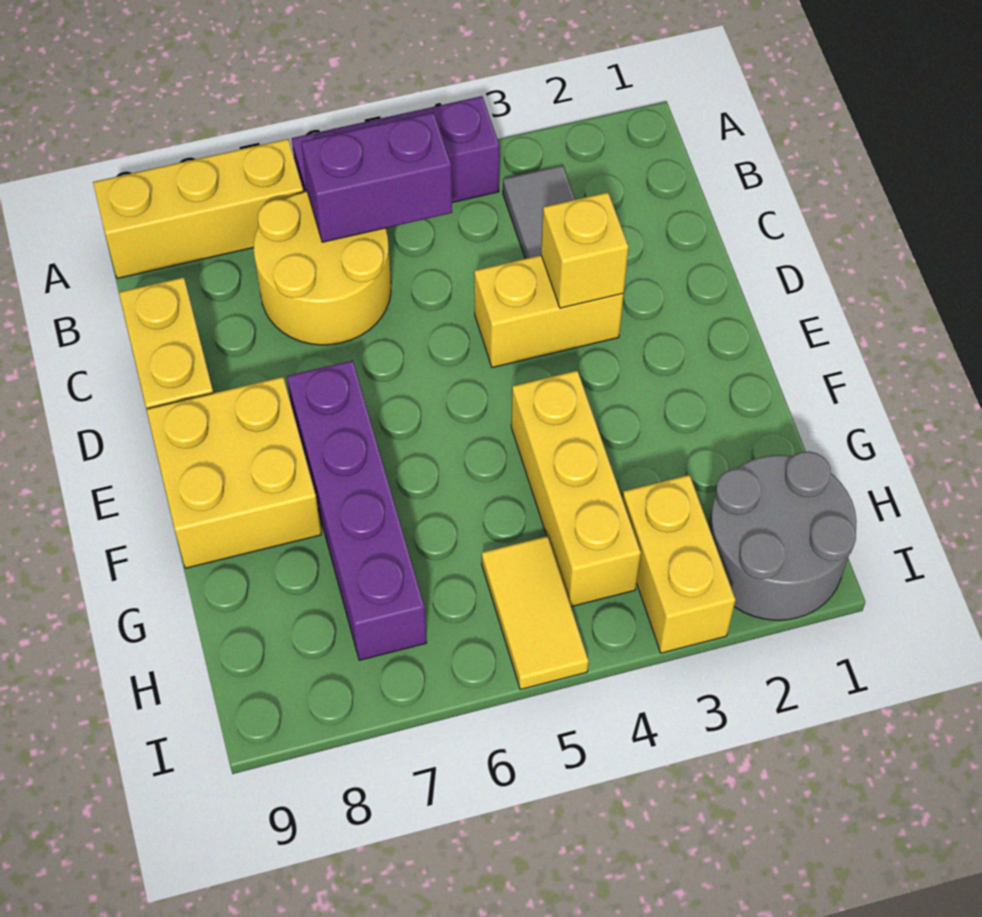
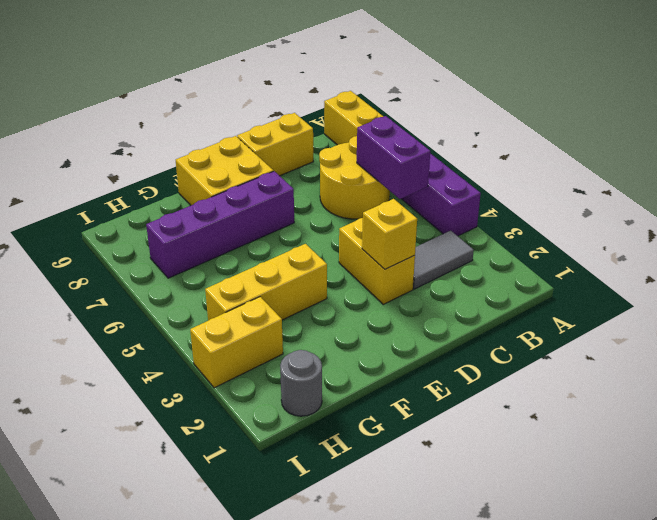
grey 2x2 round brick [709,451,857,620] -> grey 1x1 round brick [280,350,322,416]
yellow 1x2 tile [482,536,589,690] -> none

